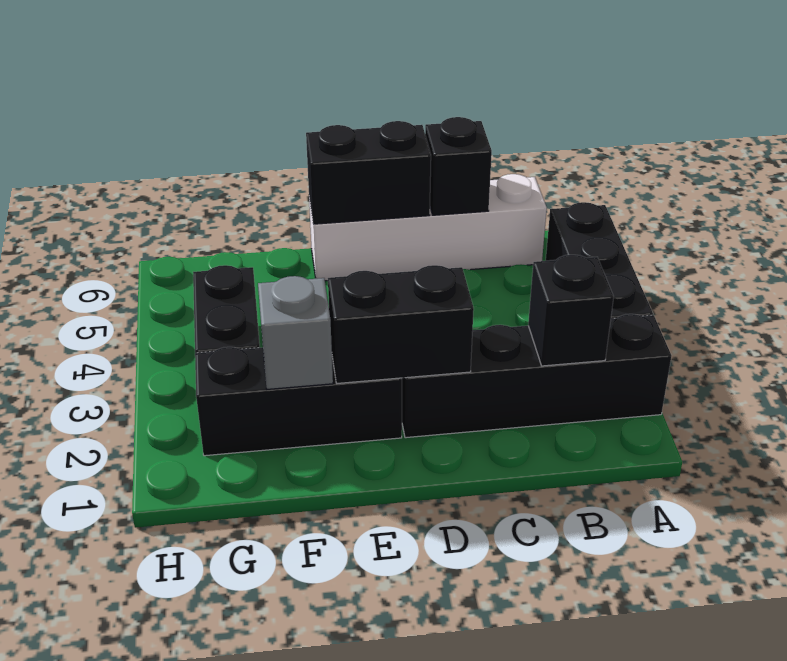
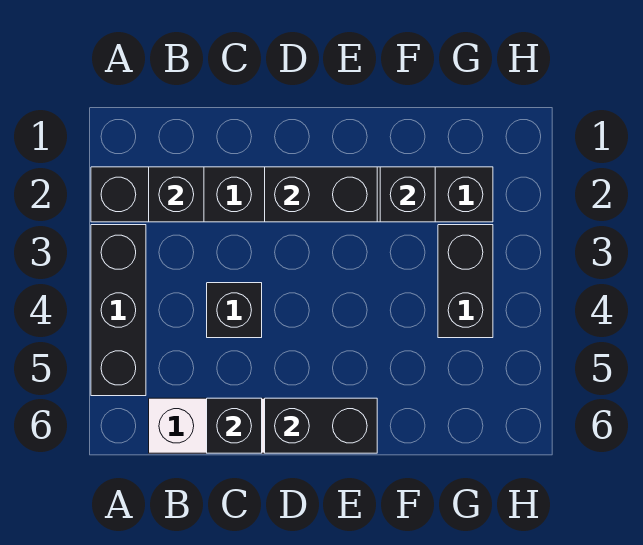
none -> black 1x1 brick [207,283,262,338]
grey 1x1 brick [258,276,333,389] -> black 1x1 brick [380,167,435,222]

